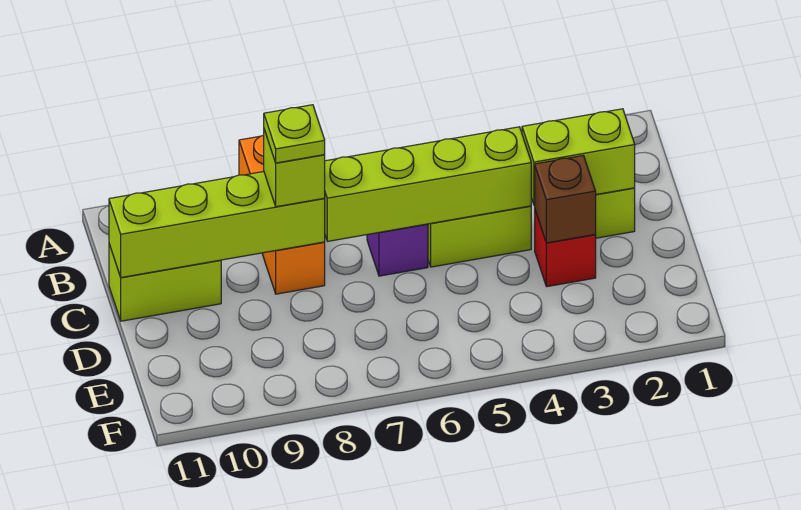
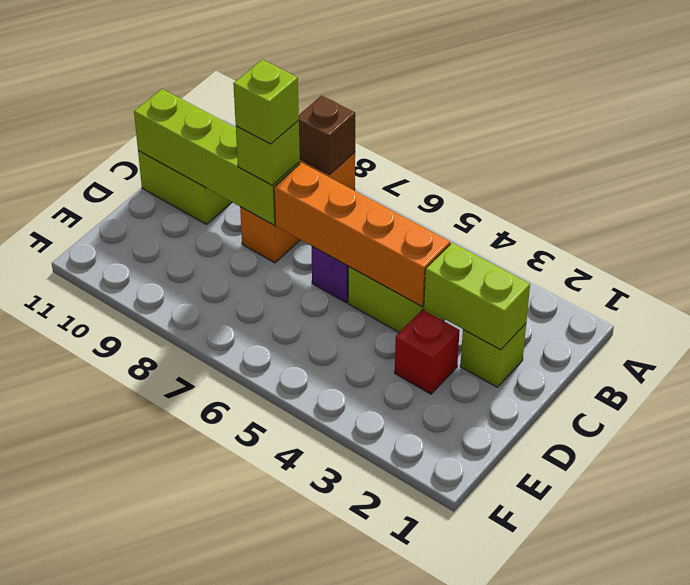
lime 1x4 brick [324,127,531,241] -> orange 1x4 brick [274,163,450,307]
lime 1x1 plate [264,105,325,163] -> lime 1x1 brick [233,59,299,144]
brown 1x1 brick [535,155,596,243] -> brown 1x1 brick moved to [298,96,355,175]

